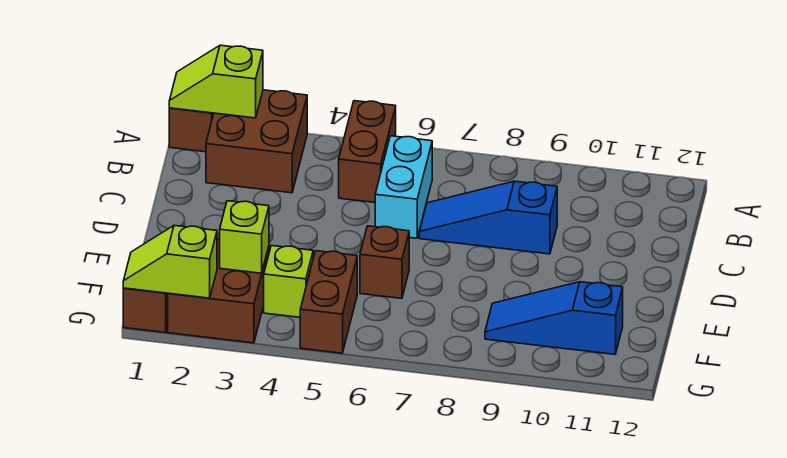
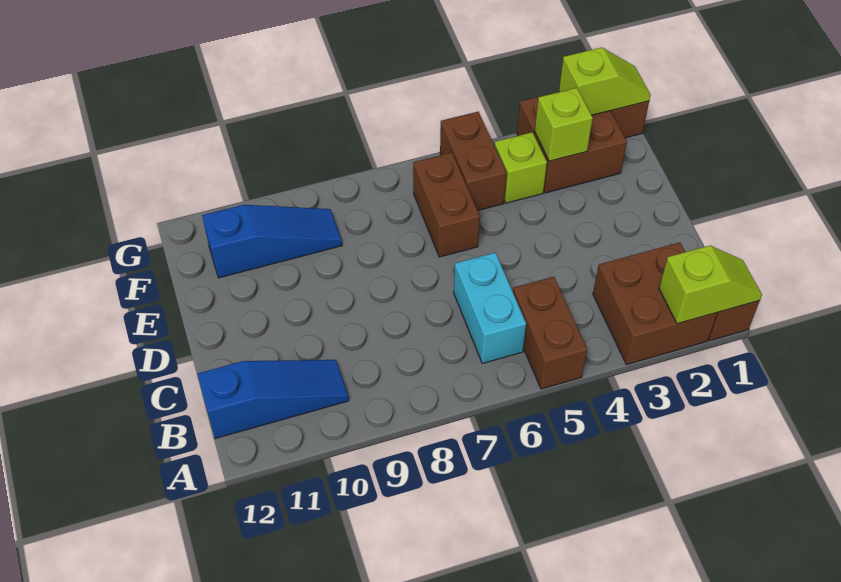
blue 1x3 slope [419,181,557,254] -> blue 1x3 slope moved to [198,360,349,439]
brown 1x1 brick [360,226,409,298] -> brown 1x2 brick [413,153,480,257]

